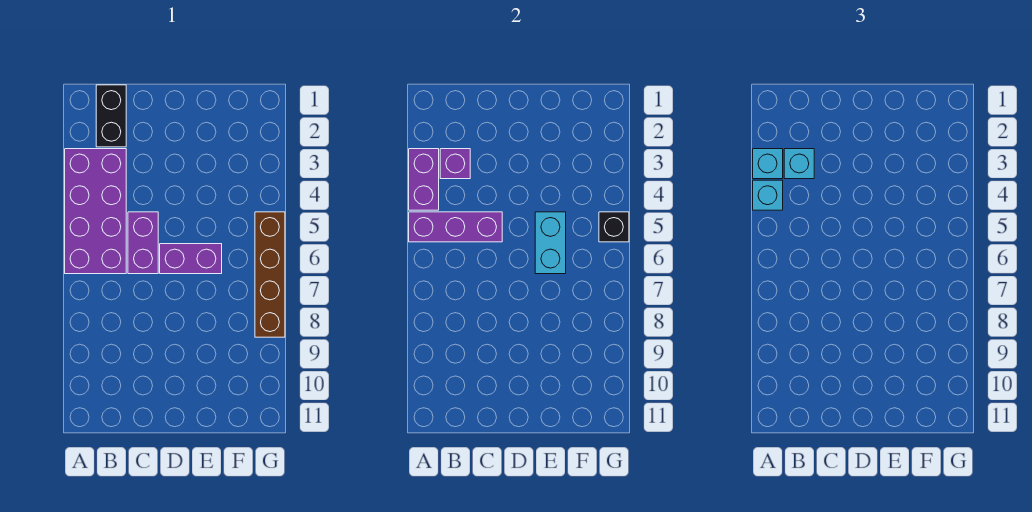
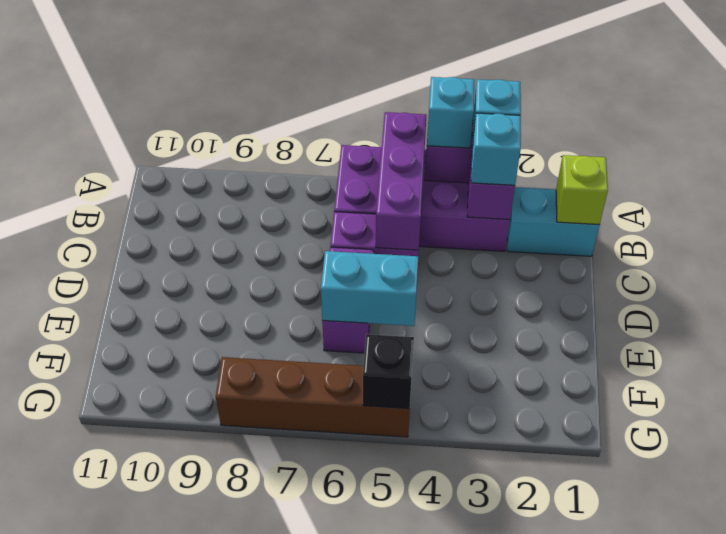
black 1x2 brick [96,85,126,147] -> cyan 1x2 brick [507,187,599,256]
none -> lime 1x1 brick [556,155,608,225]

